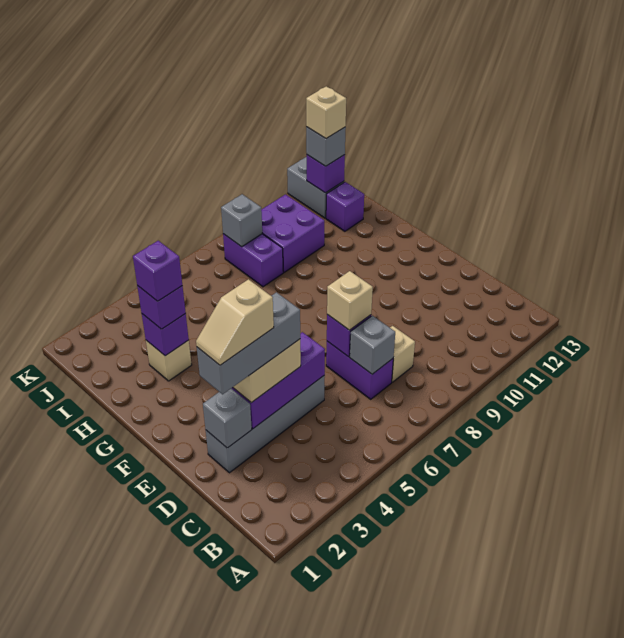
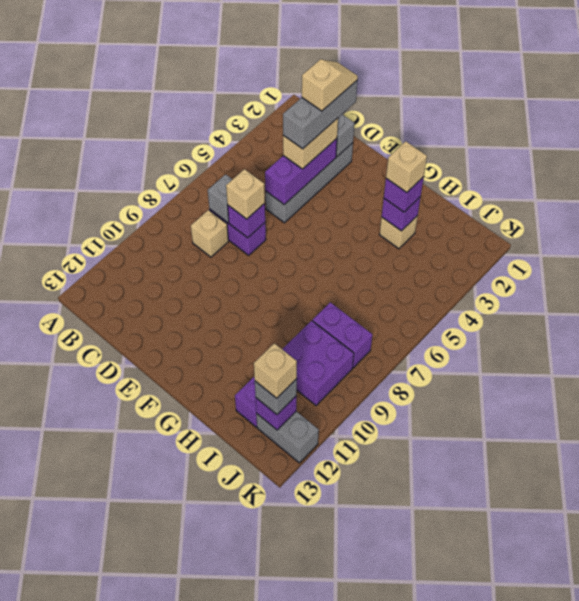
purple 1x1 brick [133,241,182,301] -> tan 1x1 brick [386,141,427,193]
grey 1x1 brick [221,194,262,247] -> none

